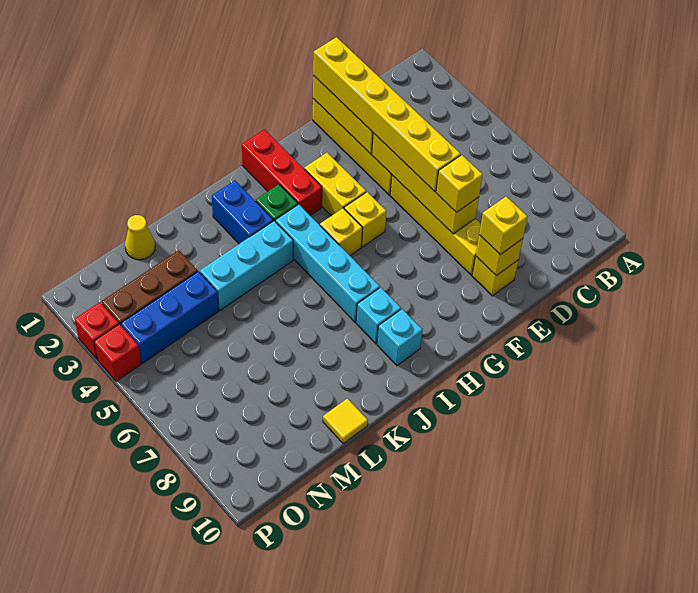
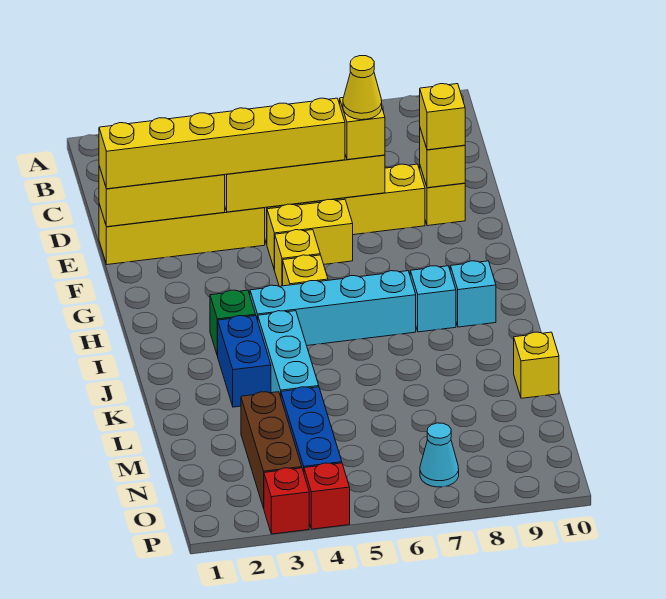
yellow 1x2 brick [304,153,366,216] -> yellow 1x2 brick moved to [267,199,353,270]
red 1x3 brick [242,130,322,215] -> none
blue 1x2 brick [212,181,273,244] -> blue 1x2 brick turned to [218,316,271,407]
yellow 1x1 tile [323,398,368,444] -> yellow 1x1 brick [514,332,559,398]
yellow 1x1 cone [125,215,155,260] -> yellow 1x1 cone moved to [343,56,382,120]
none -> cyan 1x1 cone [420,423,459,487]

